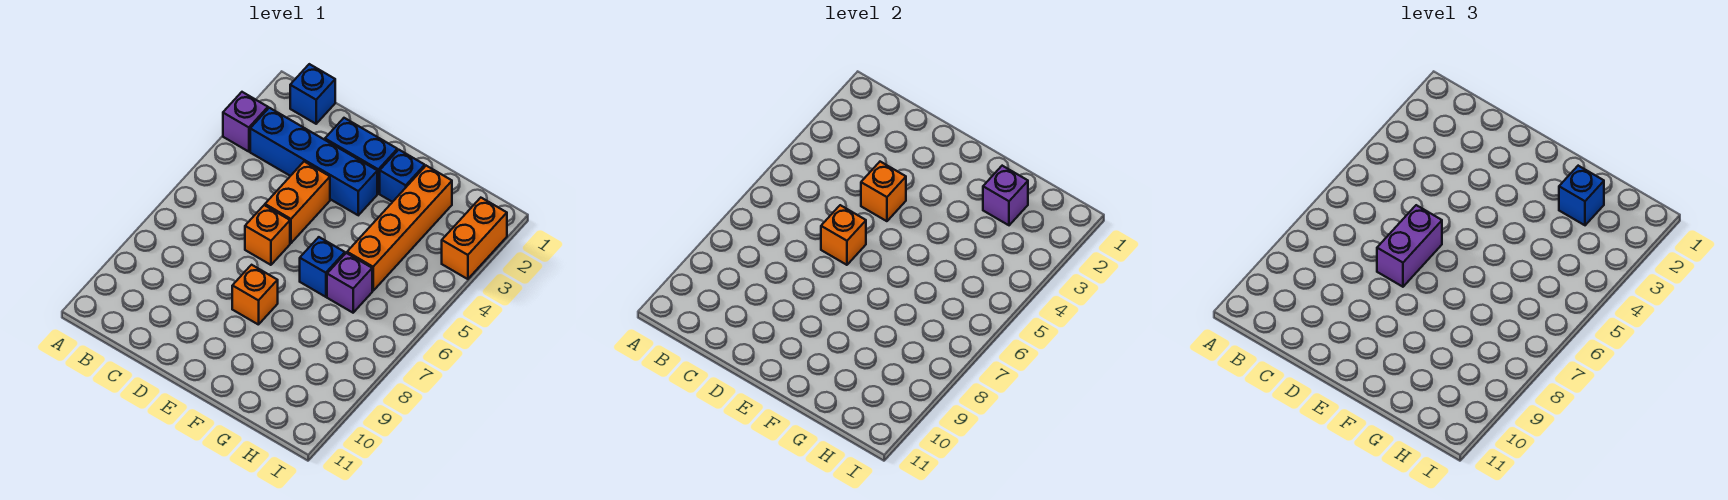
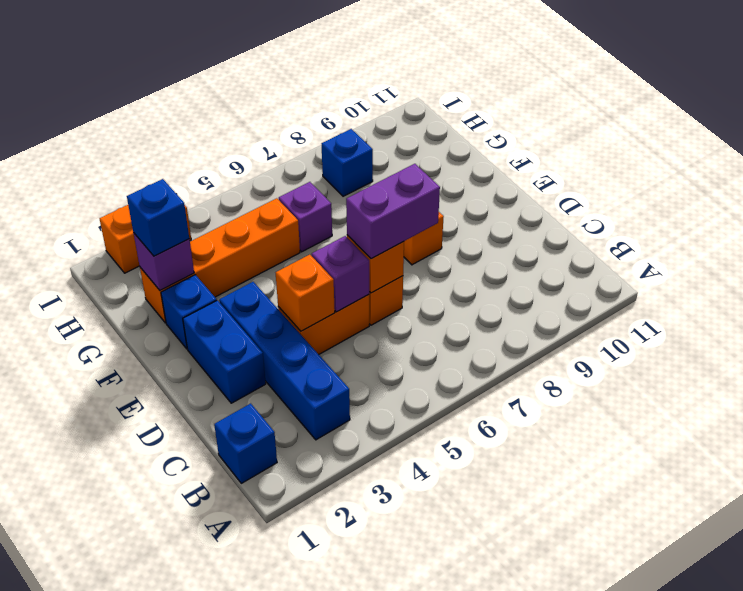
purple 1x1 brick [223,92,268,152] -> purple 1x1 brick moved to [312,236,369,312]
blue 1x1 brick [300,237,345,297] -> blue 1x1 brick moved to [322,129,373,196]

